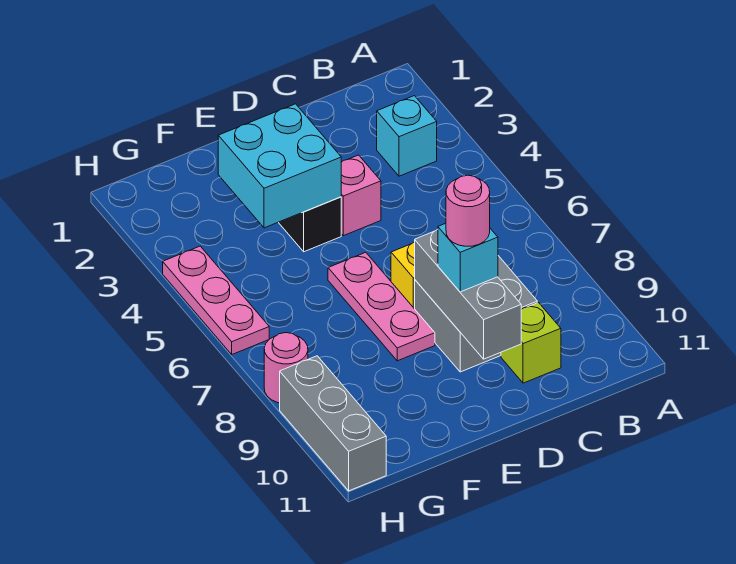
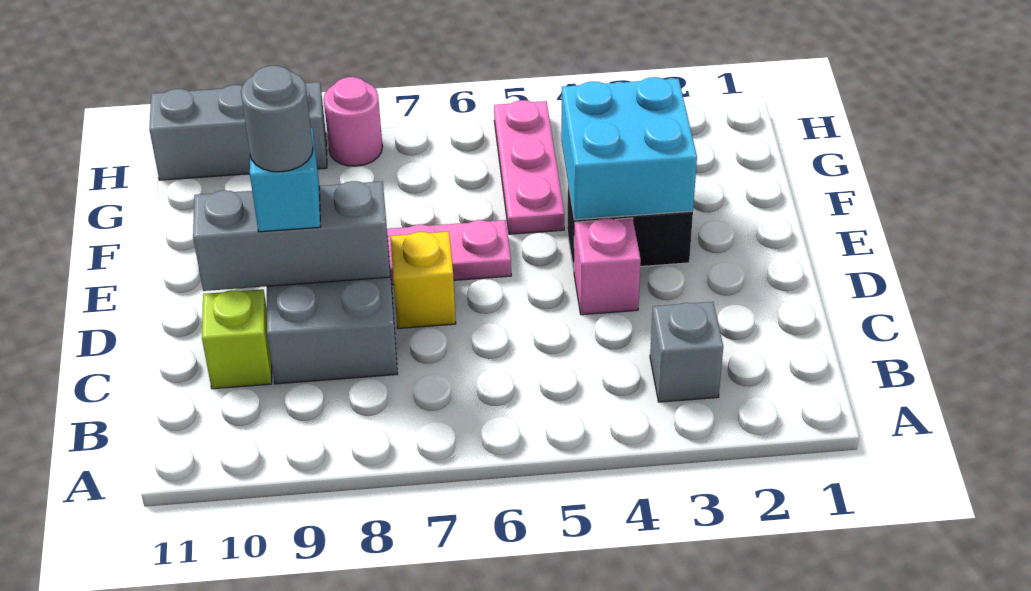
cyan 1x1 brick [377,96,437,176] -> grey 1x1 brick [650,302,723,402]
pink 1x1 round brick [446,175,490,246] -> grey 1x1 round brick [241,66,313,172]
pink 1x3 plate [163,246,269,354] -> pink 1x3 plate turned to [494,100,564,234]

